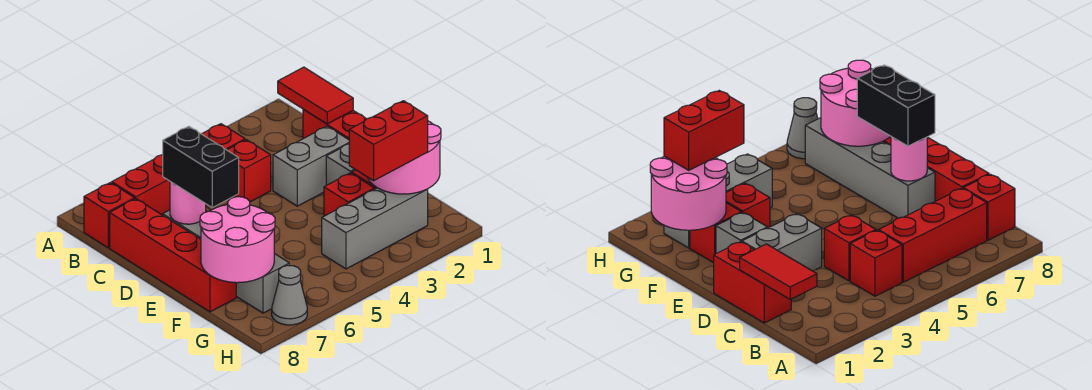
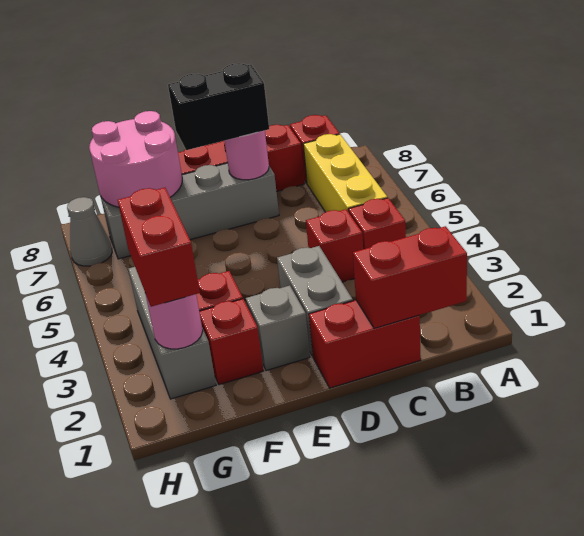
red 1x2 tile [278,67,353,124] -> red 1x2 brick [353,226,467,328]
red 1x3 brick [112,155,170,215] -> yellow 1x3 brick [303,134,387,212]
pink 2x2 round brick [368,121,441,194] -> pink 1x1 round brick [145,294,203,349]

